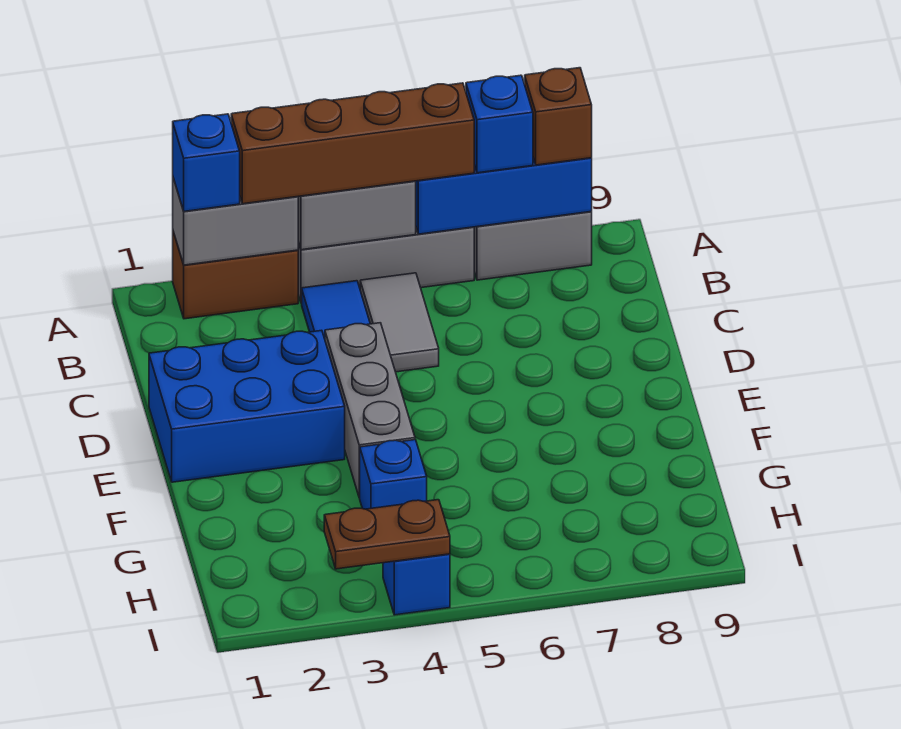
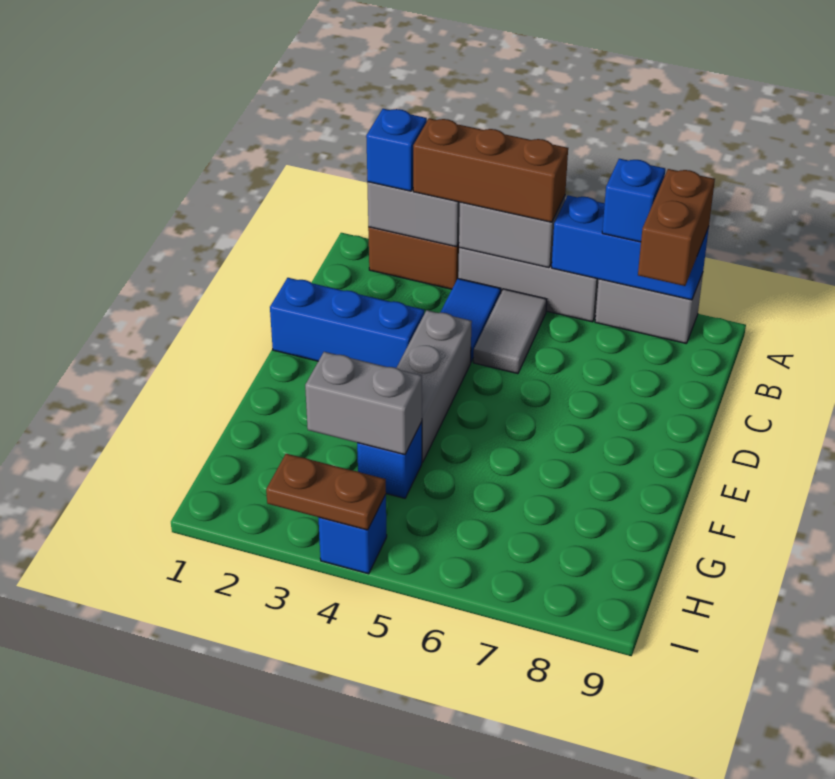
brown 1x4 brick [231,83,474,204] -> brown 1x3 brick [413,118,568,222]
brown 1x1 brick [525,68,592,165] -> brown 1x2 brick [638,169,715,286]
blue 2x3 brick [149,330,345,482] -> blue 1x3 brick [270,278,424,368]
none -> grey 1x2 brick [305,352,422,455]

